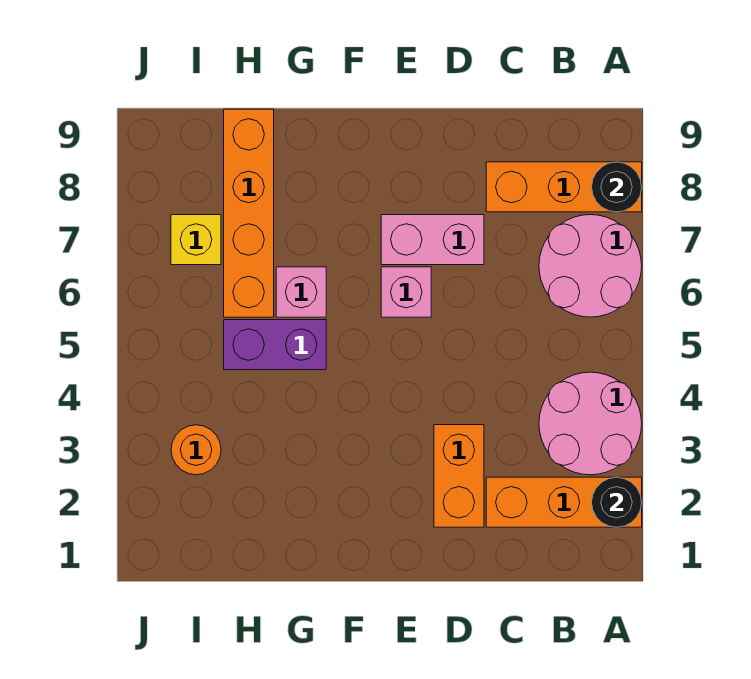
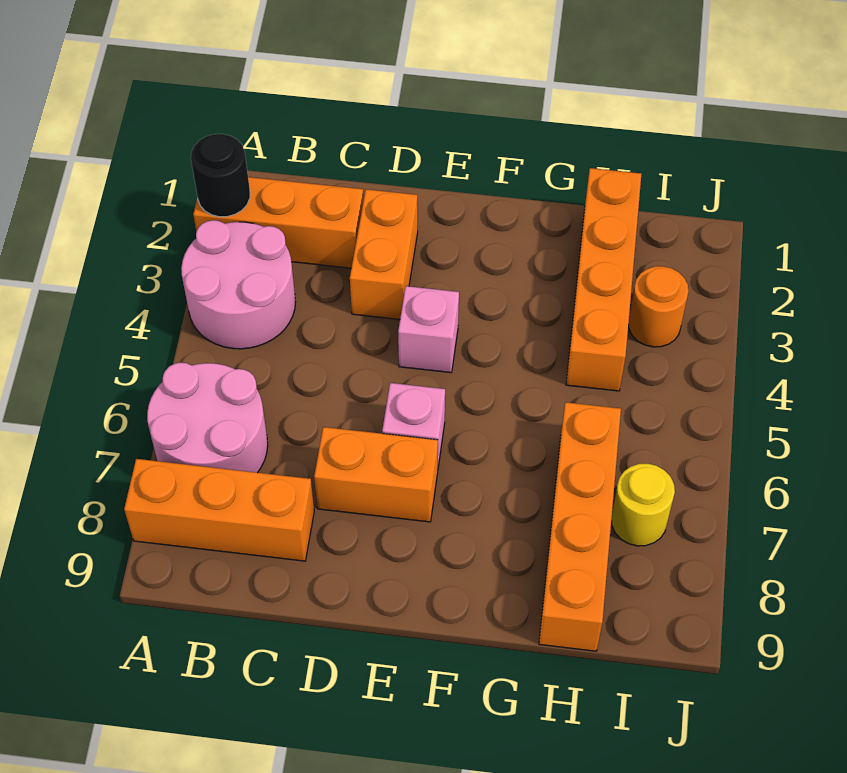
black 1x1 round brick [592,162,642,212] -> none
pink 1x2 brick [381,215,484,265] -> orange 1x2 brick [314,427,438,522]
purple 1x2 brick [224,320,326,370] -> none
pink 1x1 brick [276,267,326,317] -> pink 1x1 brick moved to [398,286,459,373]
none -> orange 1x4 brick [566,168,641,391]
yellow 1x1 brick [171,215,221,265] -> yellow 1x1 round brick [611,464,675,546]

